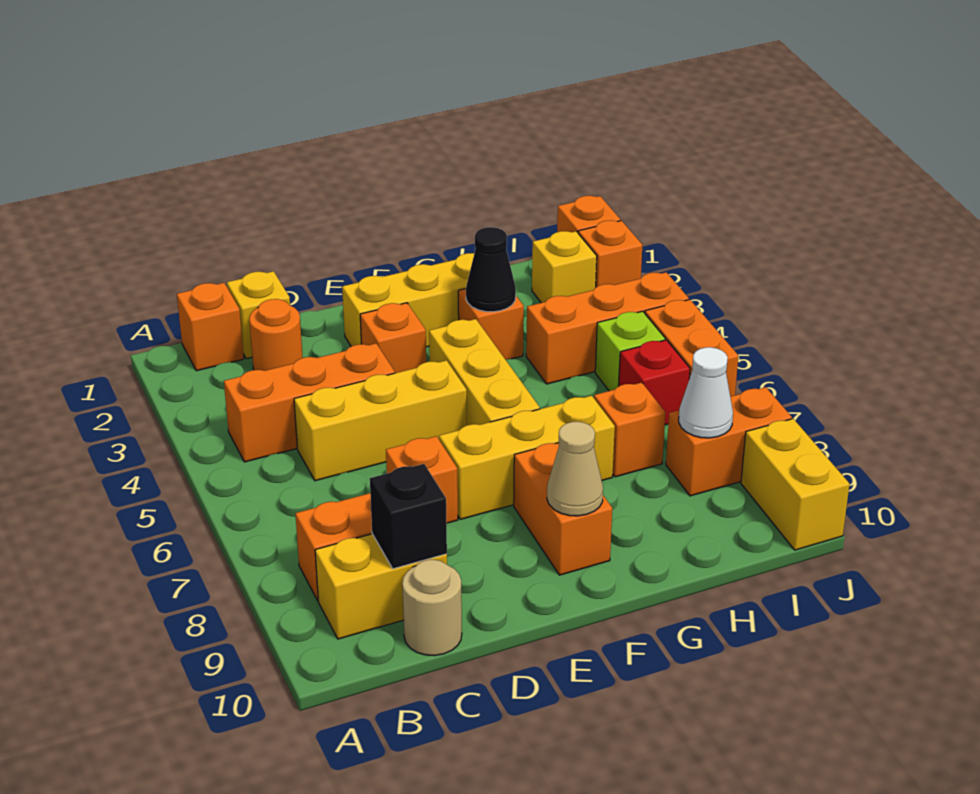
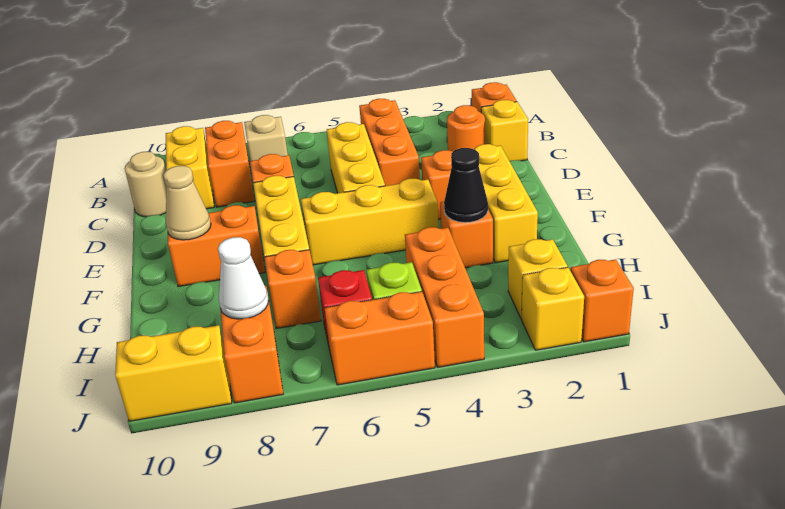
none -> tan 1x1 brick [244,115,288,161]
black 1x1 brick [370,464,447,569] -> none
orange 1x1 brick [578,220,642,287] -> yellow 1x1 brick [522,267,584,350]

